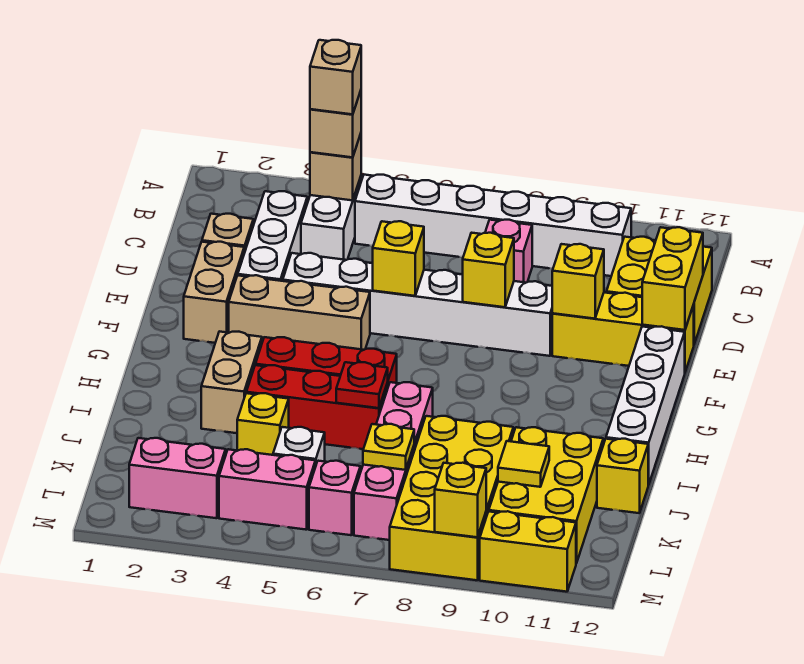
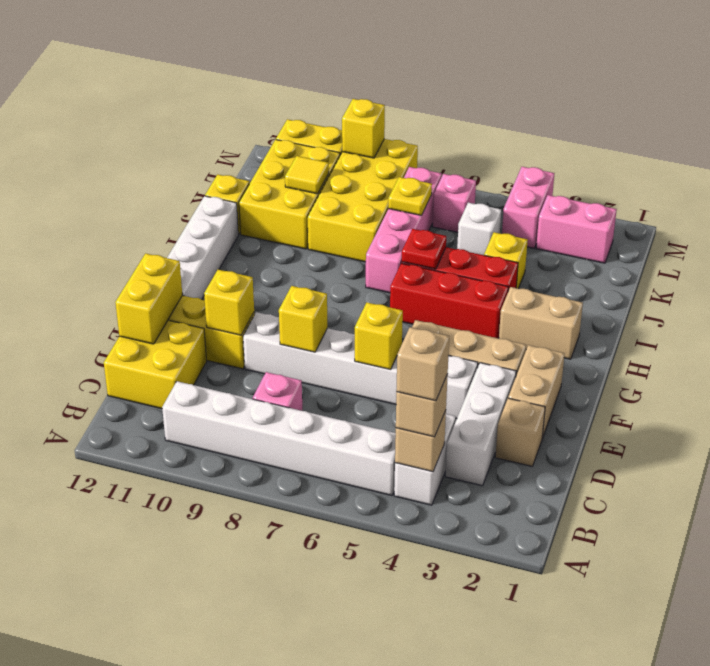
tan 1x2 brick [201,331,262,433] -> tan 1x2 brick turned to [499,287,583,359]
pink 1x2 brick [219,449,315,530] -> pink 1x2 brick turned to [502,167,554,248]

